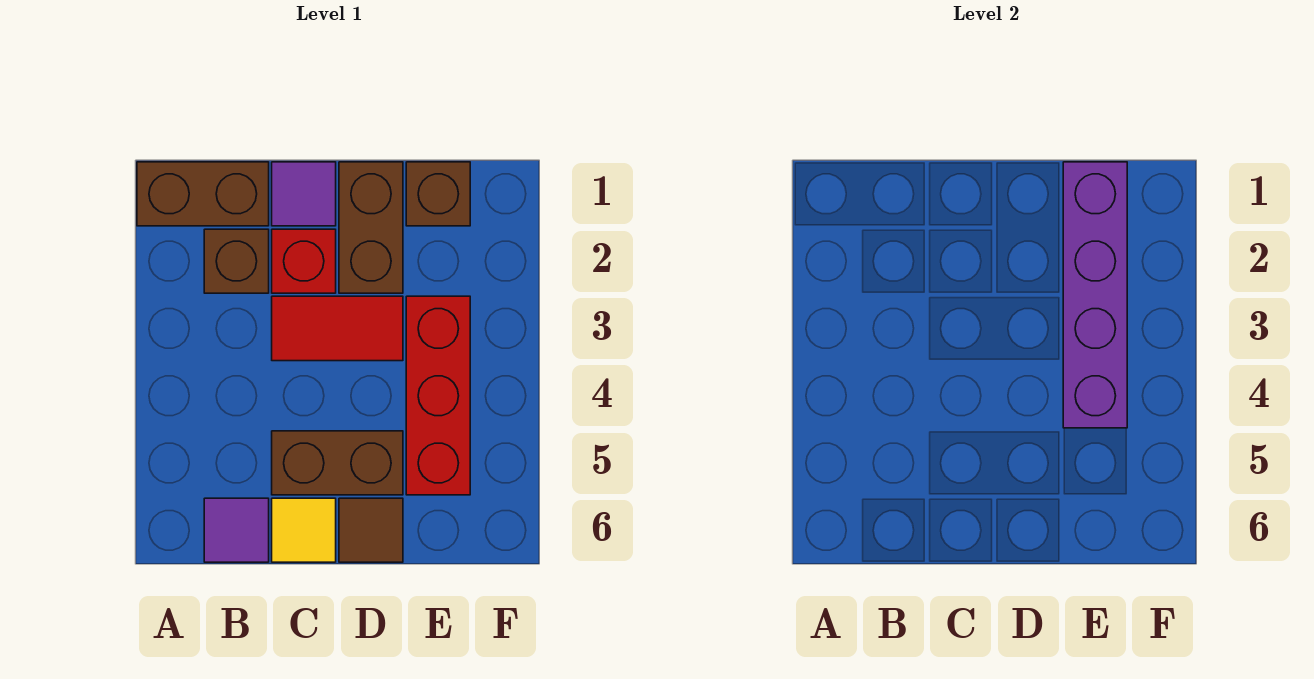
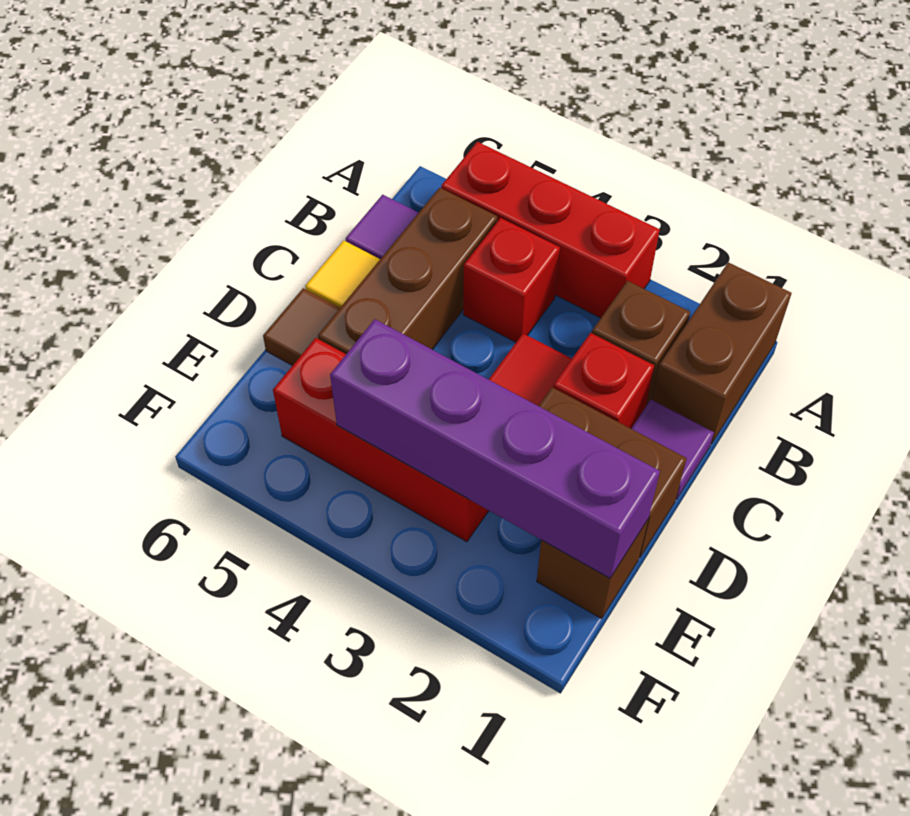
none -> red 1x3 brick [441,142,660,318]
none -> red 1x1 brick [463,218,560,342]
brown 1x2 brick [272,431,403,495] -> brown 1x3 brick [318,188,497,354]

